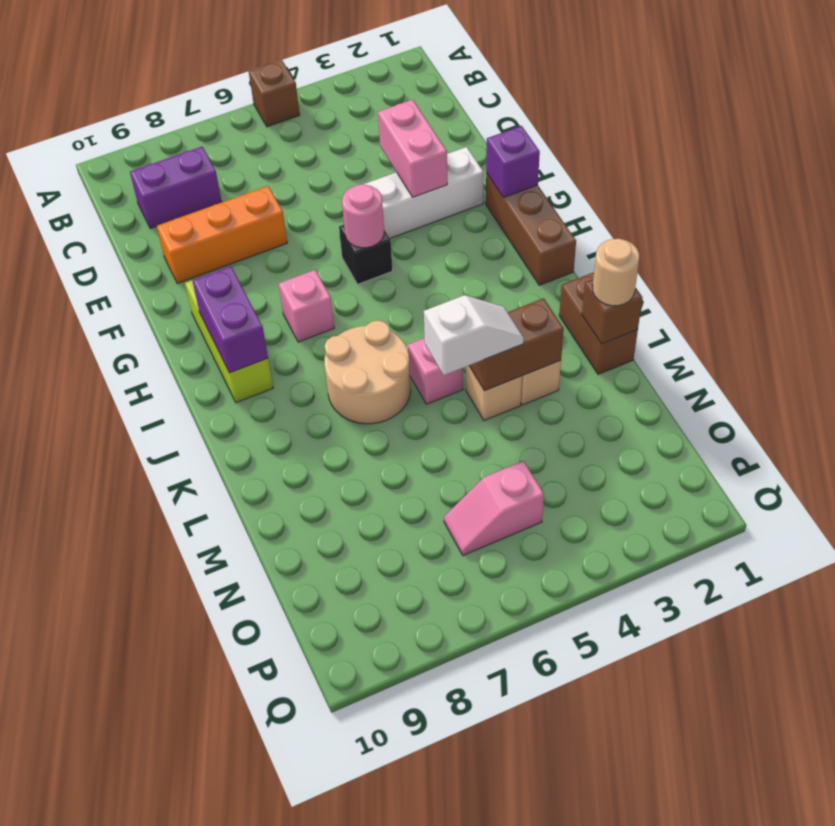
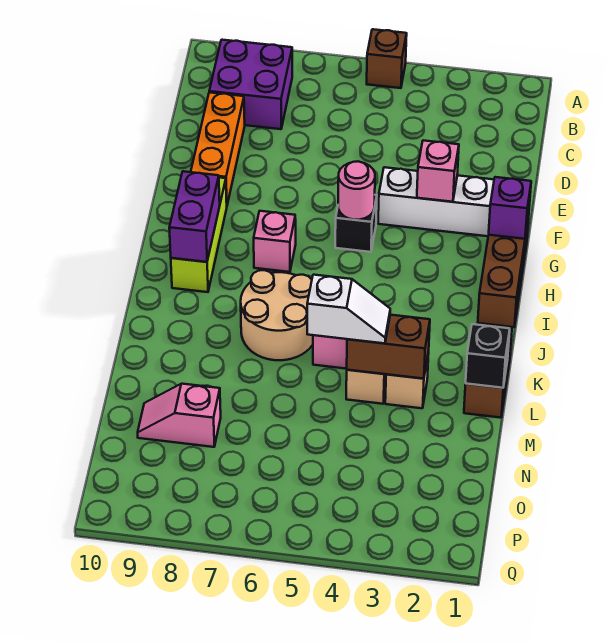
purple 1x2 brick [130,147,222,229] -> purple 2x2 brick [209,40,292,129]
pink 1x2 brick [378,100,447,197] -> pink 1x1 brick [417,140,459,202]
orange 1x3 brick [157,186,287,284] -> orange 1x3 brick turned to [191,92,245,205]
brown 1x1 brick [582,279,642,344] -> black 1x1 brick [466,324,510,388]
tan 1x1 round brick [593,239,639,306] -> none
pink 1x2 slope [444,461,544,555] -> pink 1x2 slope moved to [138,384,221,447]

